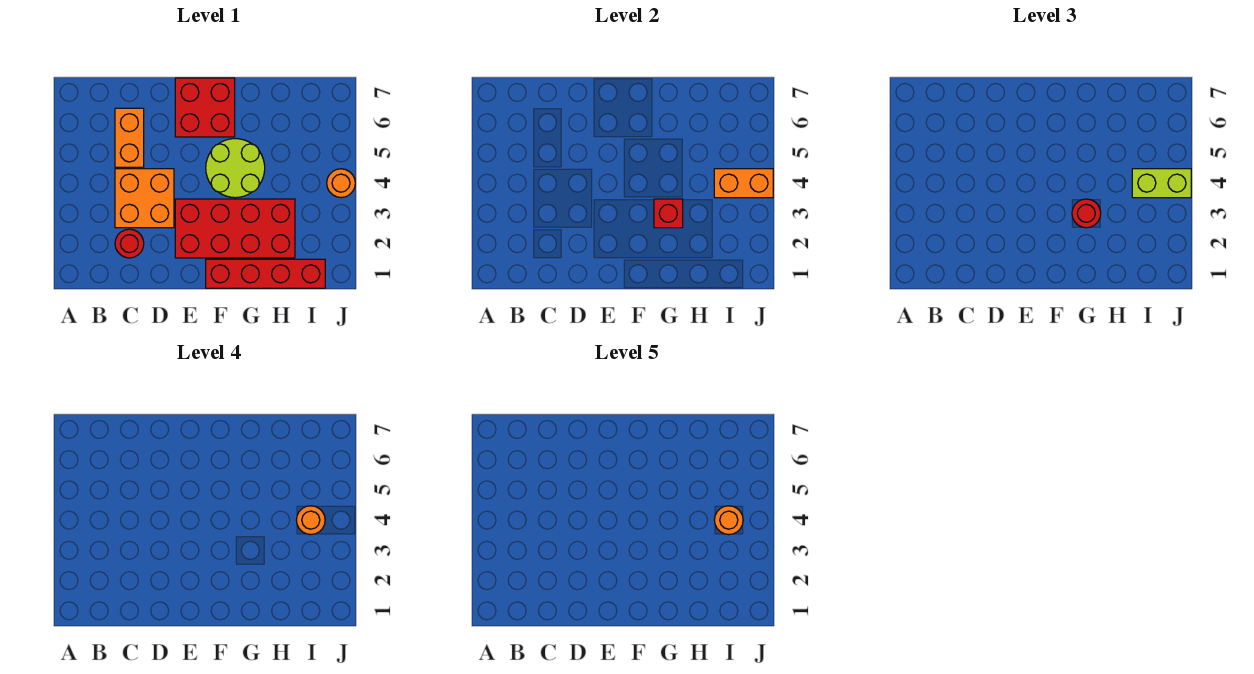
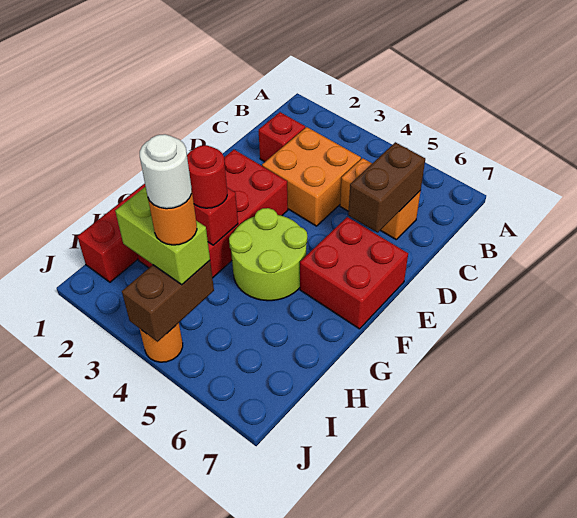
red 1x1 round brick [115,229,144,258] -> red 1x1 brick [259,112,305,162]
none -> brown 1x2 brick [348,142,425,233]
orange 1x2 brick [714,169,773,198] -> brown 1x2 brick [122,261,214,342]
lime 1x2 brick [1132,169,1191,198] -> lime 1x2 brick turned to [115,187,210,285]
orange 1x1 round brick [714,506,743,535] -> white 1x1 round brick [140,134,192,209]

